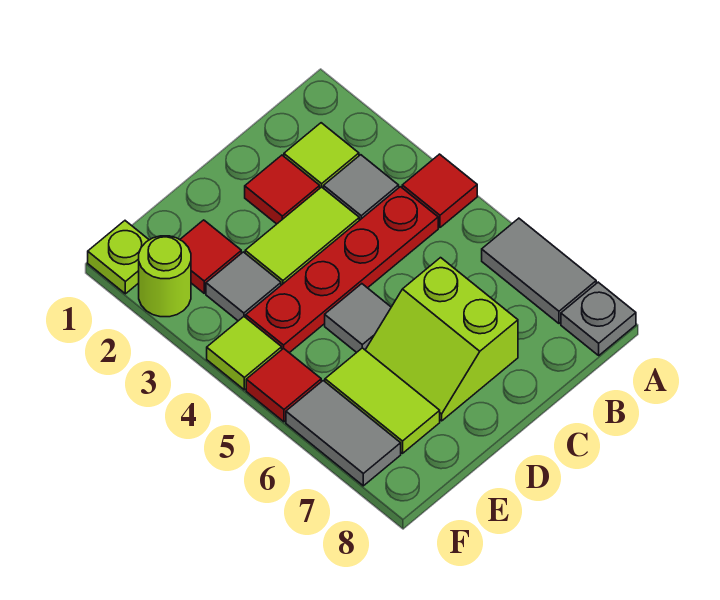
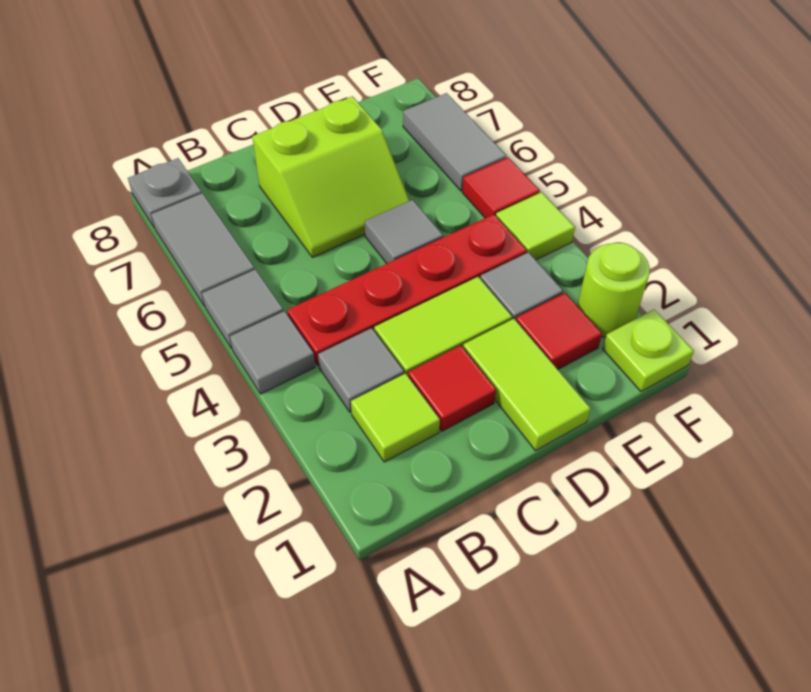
red 1x1 tile [402,154,477,227] -> grey 1x1 tile [230,311,315,394]
none -> grey 1x1 tile [202,269,283,349]
lime 2x2 slope [366,258,518,421] -> lime 2x2 slope turned to [252,96,409,257]
lime 1x2 tile [325,348,440,453] -> lime 1x2 tile moved to [463,319,591,451]

